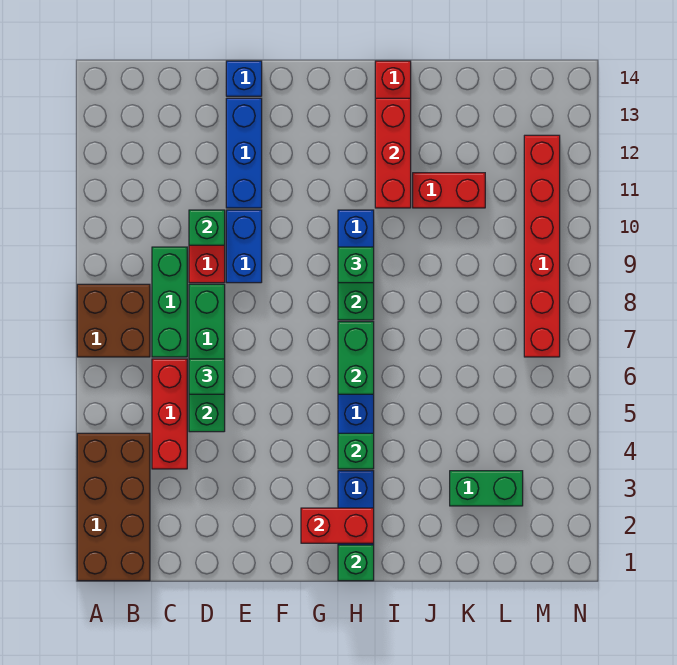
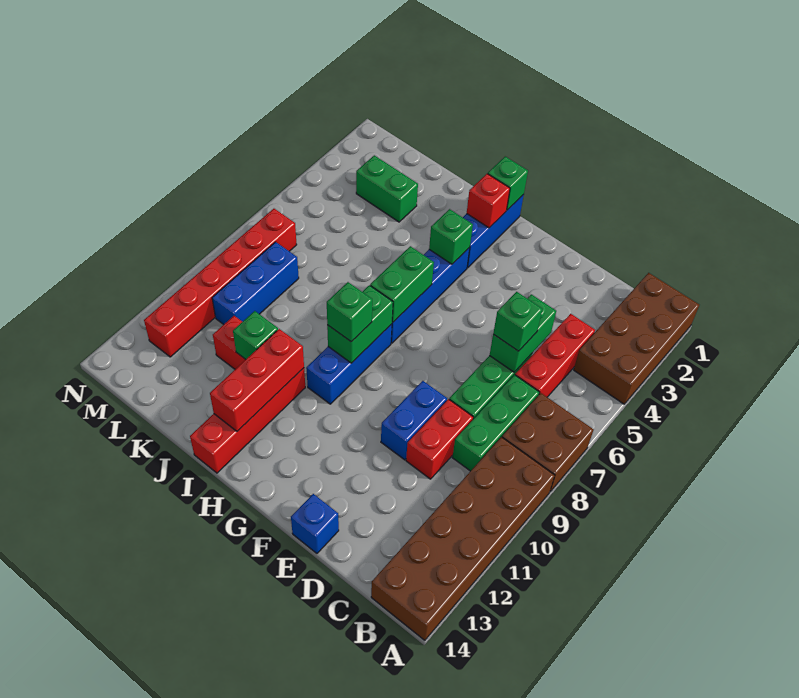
none -> brown 2x6 brick [371,437,555,640]
green 1x1 brick [189,210,225,245] -> green 1x1 brick moved to [233,311,278,359]
blue 1x3 brick [226,98,262,208] -> blue 1x3 brick moved to [212,242,299,325]
red 1x2 brick [301,508,374,543] -> red 1x1 brick [467,174,510,228]

